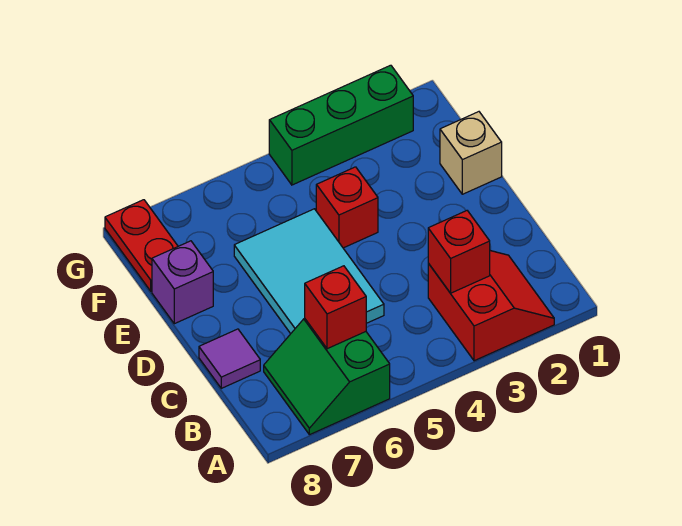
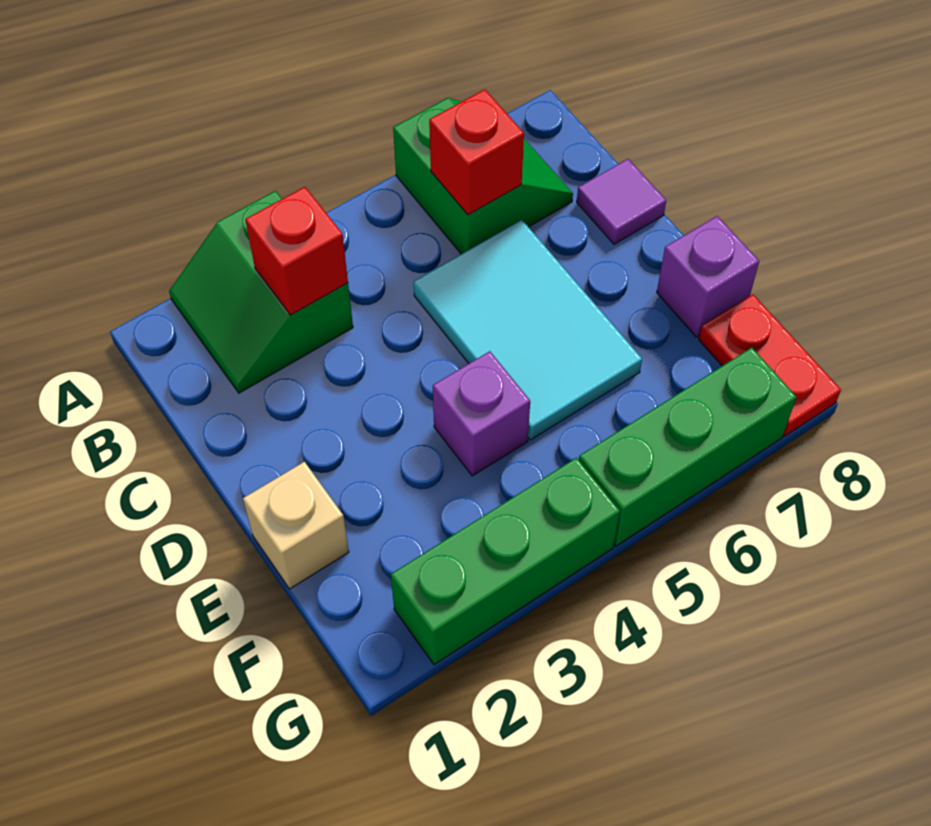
red 2x2 slope [428,250,554,361] -> green 2x2 slope [169,191,353,393]
red 1x1 brick [316,167,378,248] -> purple 1x1 brick [433,351,530,476]
none -> green 1x3 brick [579,348,797,546]

